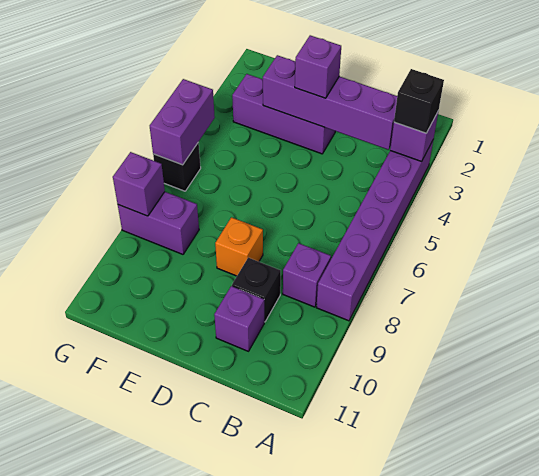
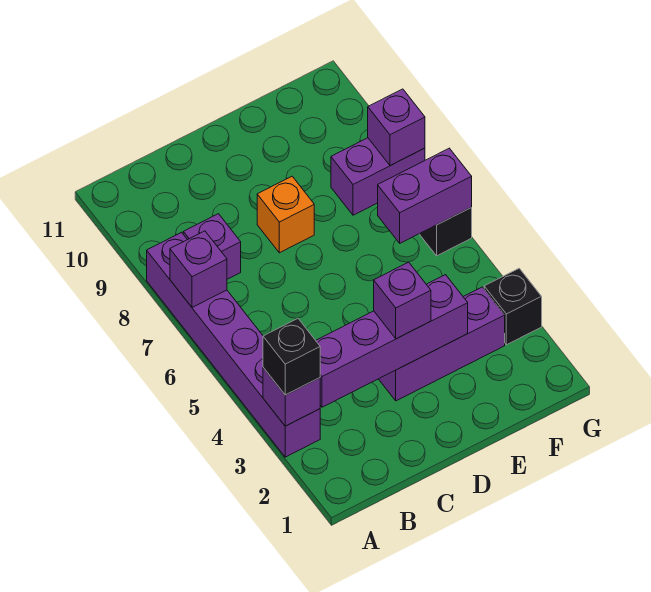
black 1x1 brick [232,258,281,322] -> black 1x1 brick moved to [484,268,542,345]
purple 1x1 brick [214,286,264,351] -> purple 1x1 brick moved to [170,231,227,307]
purple 1x2 brick [150,79,215,165] -> purple 1x2 brick turned to [378,148,472,243]

